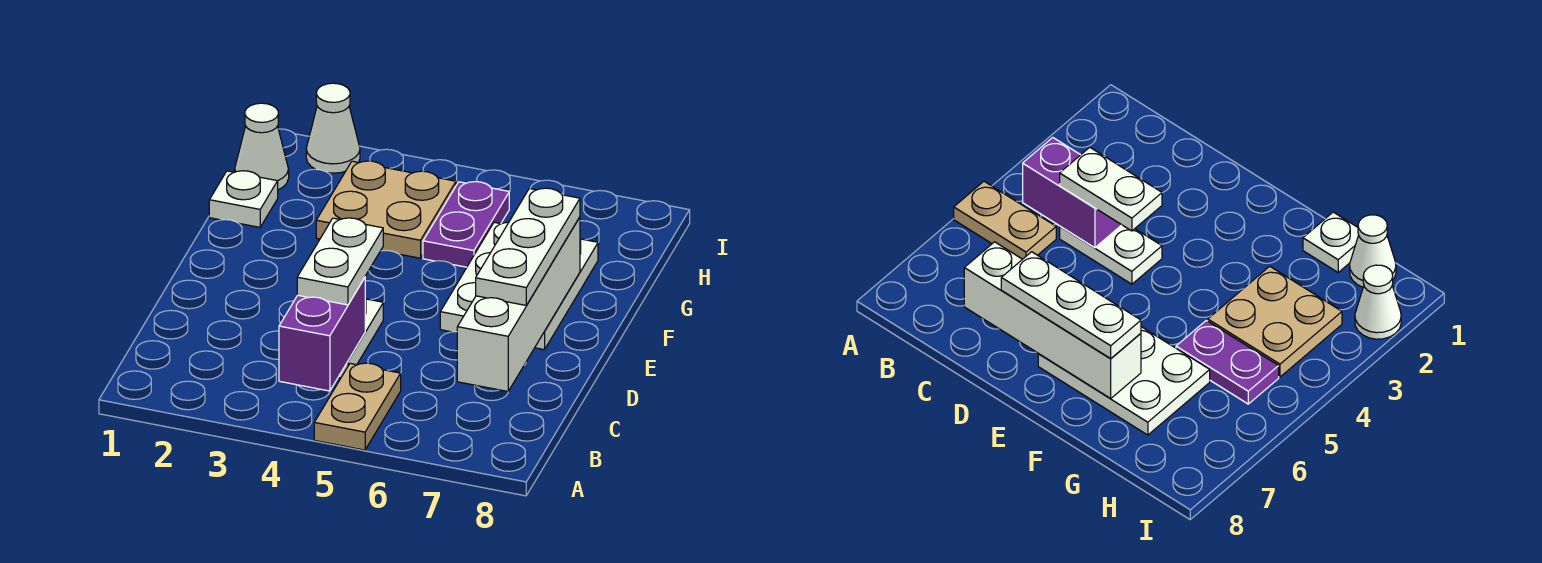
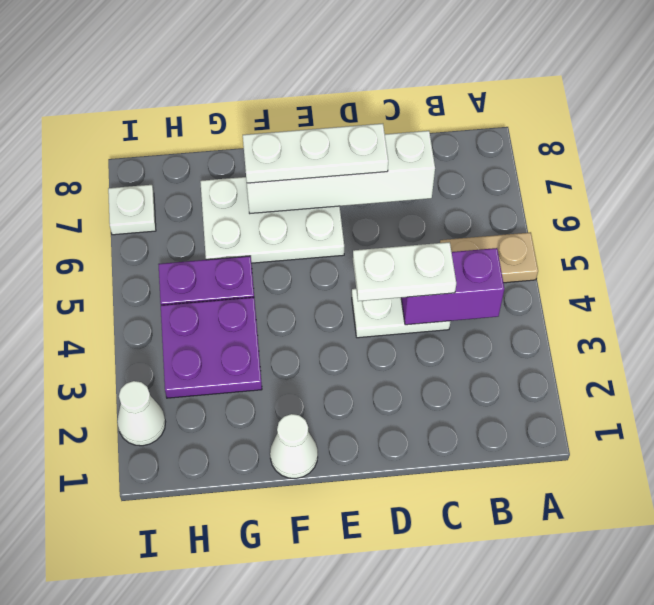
white 1x1 plate [209,171,278,227] -> white 1x1 plate moved to [108,185,156,235]
tan 2x2 plate [316,161,456,258] -> purple 2x2 plate [161,297,262,398]
white 1x1 cone [235,103,289,190] -> white 1x1 cone moved to [270,414,318,478]

